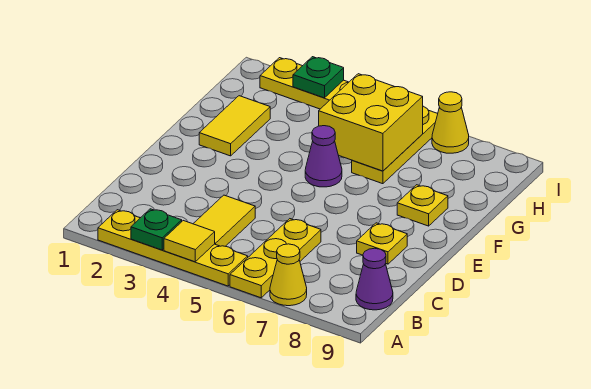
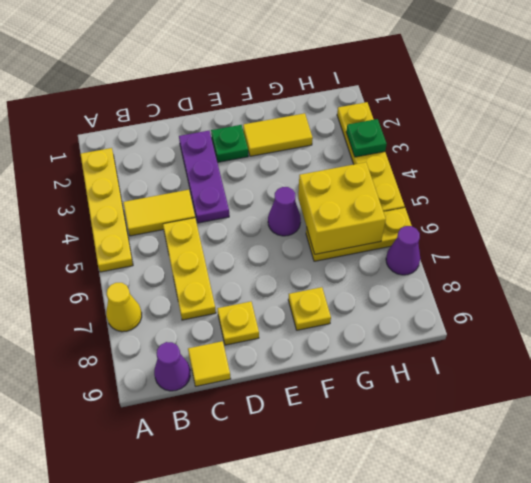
green 1x1 plate [131,209,182,250] -> green 1x1 plate moved to [211,125,248,162]
yellow 1x1 tile [164,221,215,262] -> yellow 1x1 tile moved to [188,341,231,386]
yellow 1x3 plate [230,219,321,298] -> yellow 1x3 plate turned to [163,218,216,320]
none -> purple 1x3 plate [179,131,229,223]
yellow 1x1 cone [432,92,469,153] -> purple 1x1 cone [386,226,420,275]

